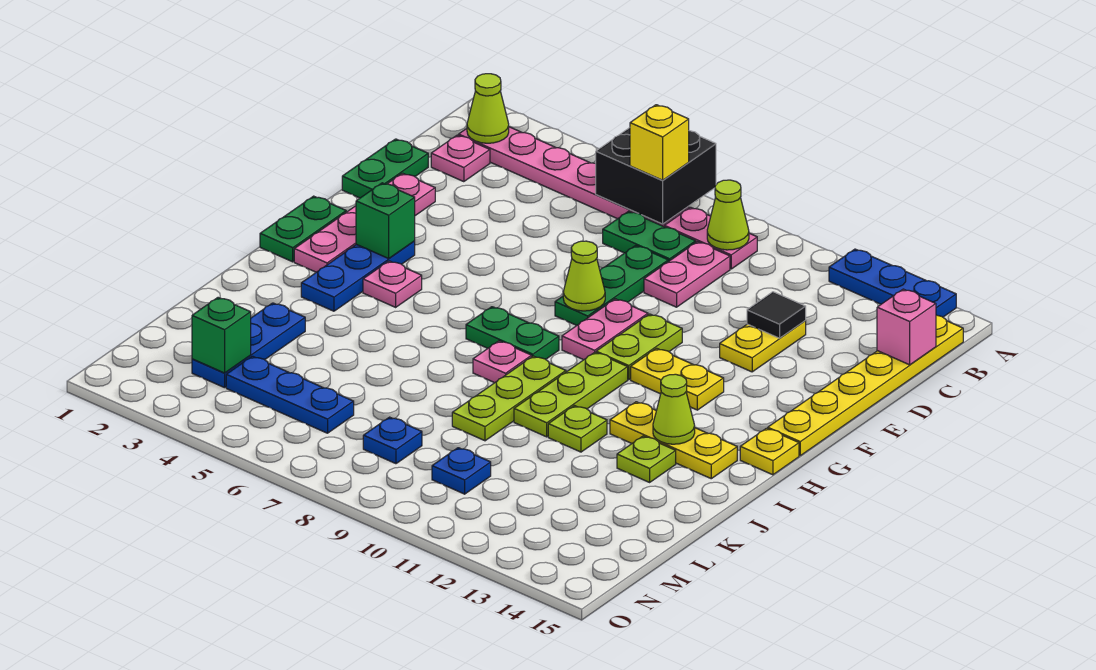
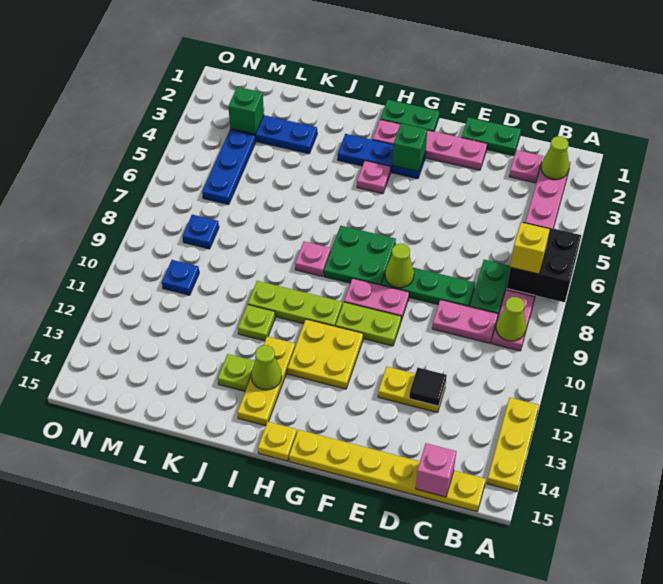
blue 1x3 plate [829,249,956,317] -> yellow 1x3 plate [487,398,539,492]
yellow 1x2 plate [631,348,724,410] -> yellow 2x2 plate [287,319,363,389]
green 1x2 plate [466,307,559,359] -> green 2x2 plate [324,226,396,285]
lime 1x3 plate [452,356,566,441] -> none

